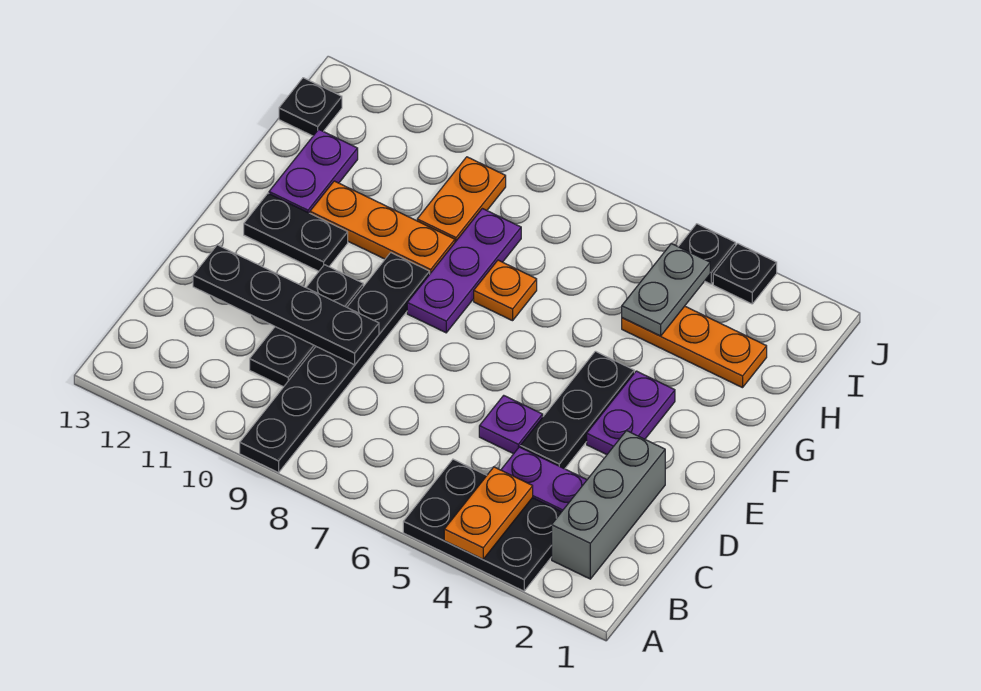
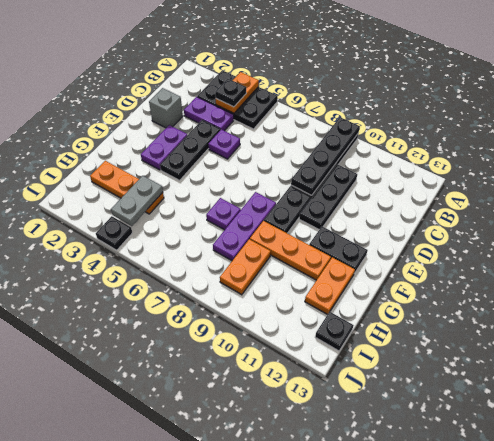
grey 1x3 brick [552,431,665,579] -> grey 1x1 brick [149,88,183,128]
black 1x4 plate [193,245,379,365] -> black 1x4 plate turned to [291,117,360,195]
orange 1x1 plate [474,260,537,321] -> purple 1x1 plate [206,198,241,230]
purple 1x2 plate [269,129,358,213] -> orange 1x2 plate [305,257,355,315]
black 1x1 plate [713,243,777,304] -> black 1x1 plate moved to [215,79,246,107]

